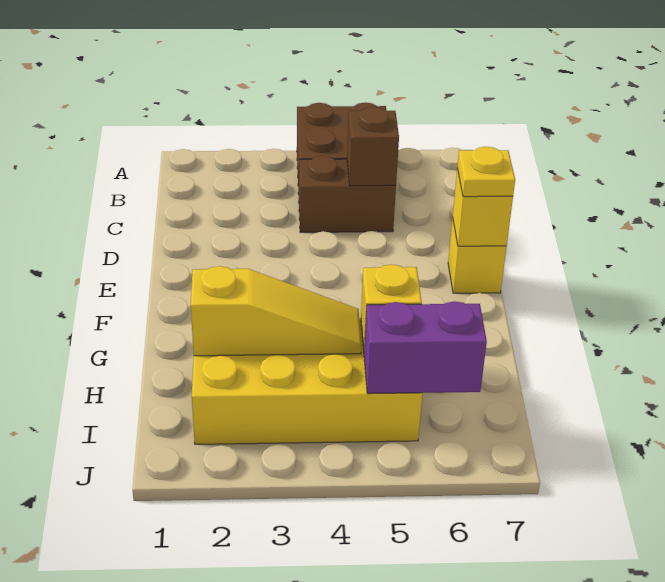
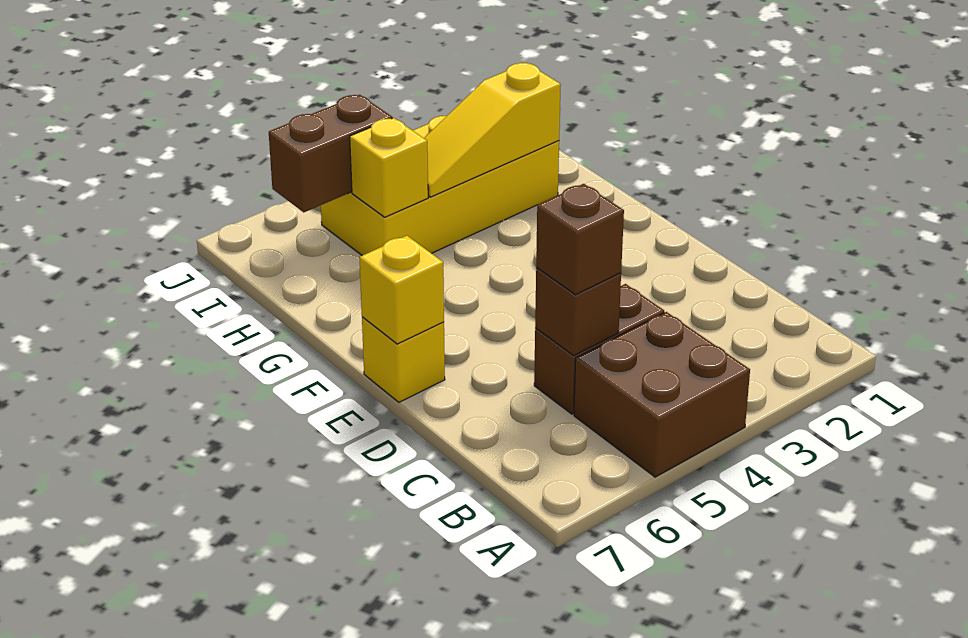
none -> brown 1x1 brick [536,184,624,295]
yellow 1x1 plate [457,147,515,197] -> none
purple 1x2 brick [364,301,487,394] -> brown 1x2 brick [269,95,392,212]

